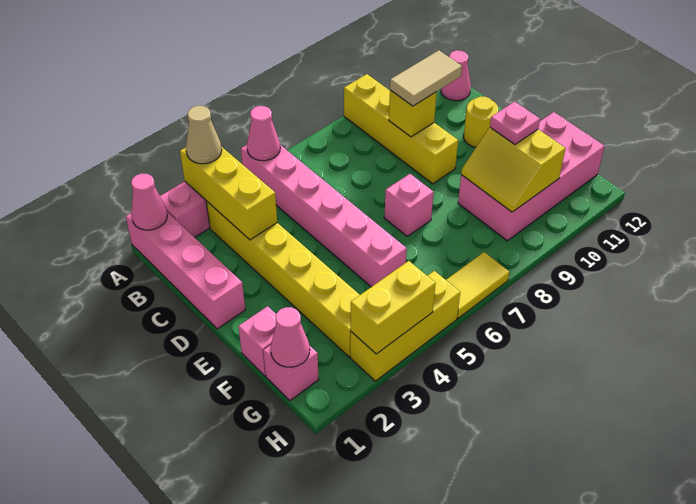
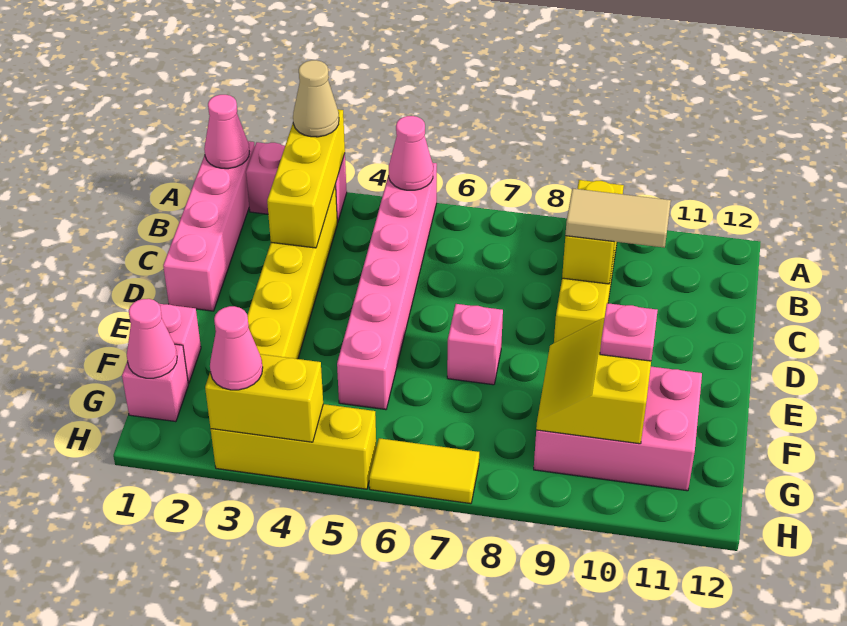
pink 1x1 cone [441,50,471,101] -> pink 1x1 cone moved to [210,306,263,390]
yellow 1x1 round brick [464,96,498,147] -> none
pink 2x4 brick [458,112,605,241] -> pink 2x3 brick [534,367,702,491]

